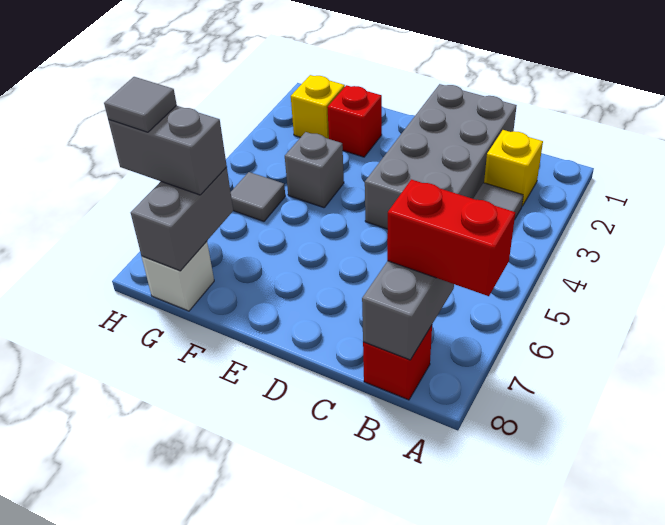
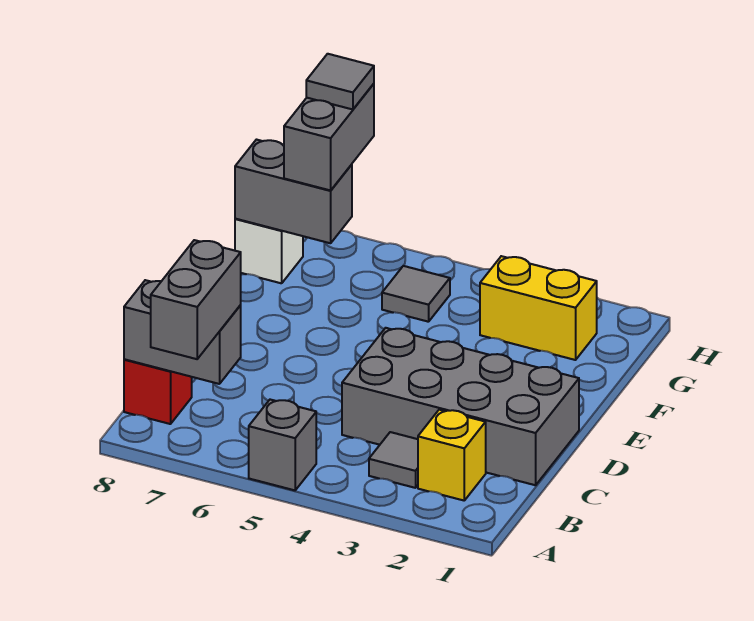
red 1x2 brick [387,179,515,296] -> grey 1x2 brick [151,240,241,359]
red 1x1 brick [327,85,382,157] -> none
grey 1x1 brick [285,132,344,208] -> grey 1x1 brick moved to [249,400,316,490]
yellow 1x1 brick [291,75,345,139] -> yellow 1x2 brick [480,256,597,360]

